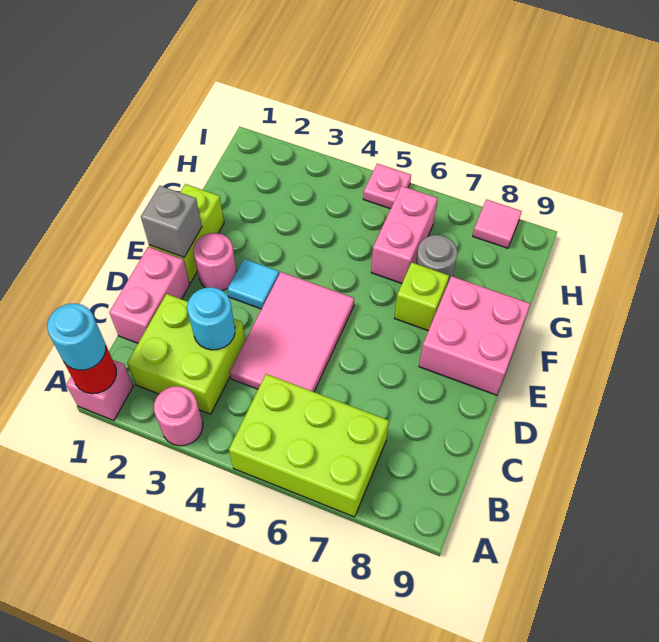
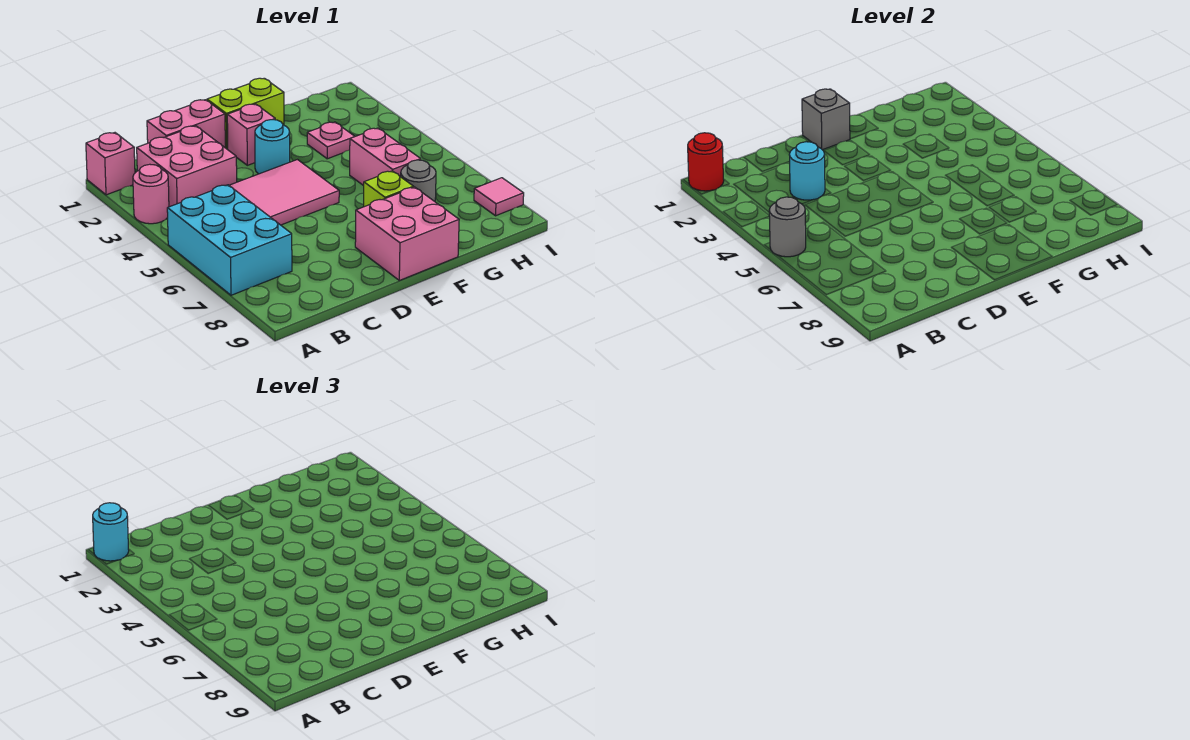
lime 2x3 brick [229,374,389,517] -> cyan 2x3 brick [167,185,292,295]
none -> grey 1x1 round brick [769,197,806,257]
lime 2x2 brick [127,294,245,414] -> pink 2x2 brick [137,126,237,207]
pink 1x1 round brick [193,233,237,291] -> pink 1x1 brick [227,104,275,165]
cyan 1x1 tile [227,259,279,309] -> cyan 1x1 round brick [255,120,290,174]
pink 1x2 brick [371,186,437,283] -> pink 1x2 brick turned to [350,128,421,186]
pink 1x1 plate [363,164,411,209] -> pink 1x1 plate moved to [307,122,355,159]

